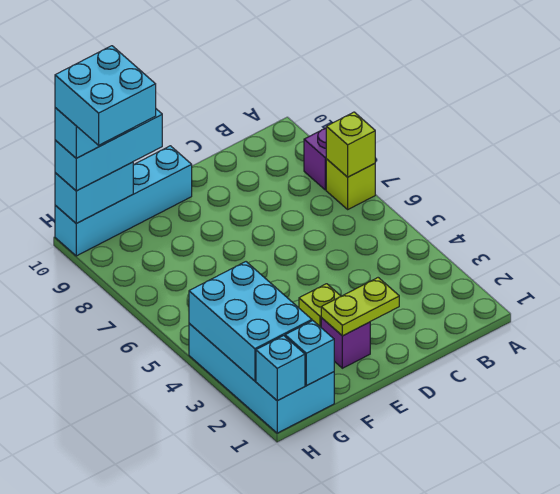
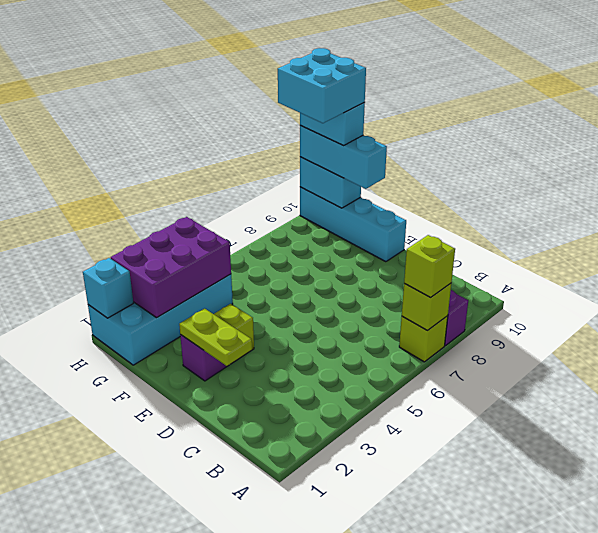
none -> lime 1x1 brick [404,235,455,298]
cyan 1x1 brick [285,321,334,386] -> none
cyan 2x3 brick [189,262,312,381] -> purple 2x3 brick [111,217,231,318]

